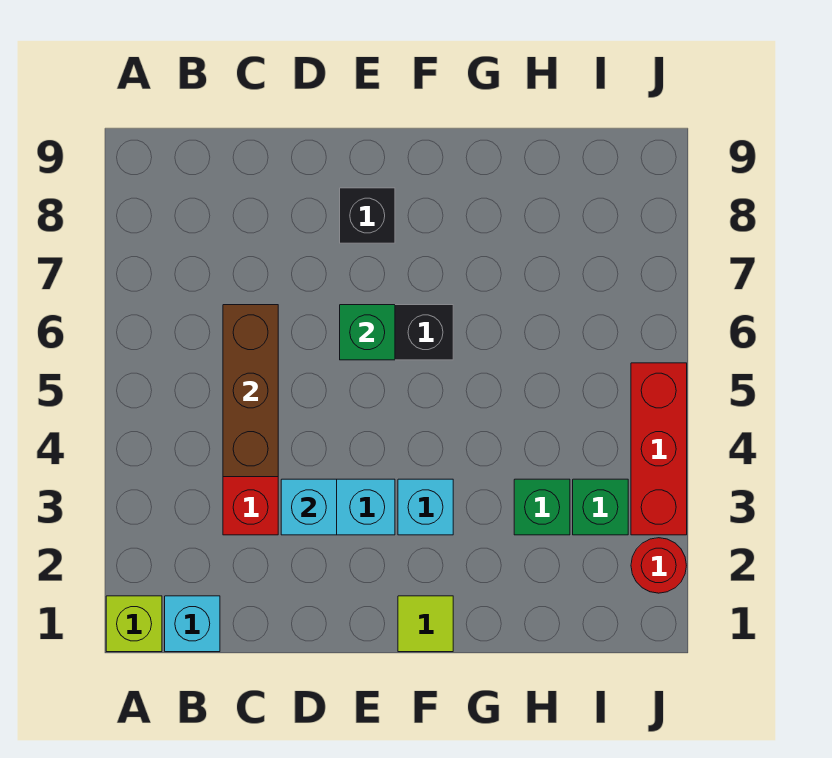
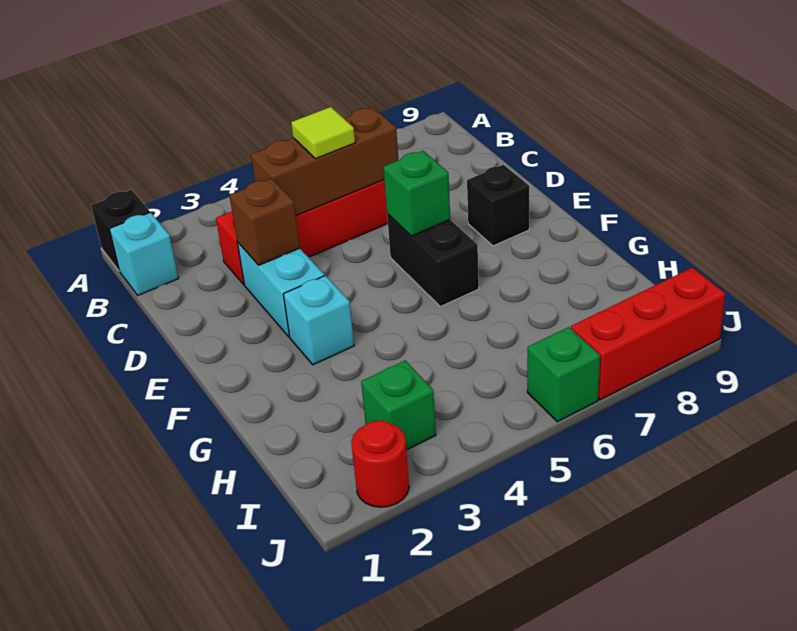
lime 1x1 brick [106,596,162,652] -> black 1x1 brick [91,190,150,270]
cyan 1x1 brick [281,479,337,535] -> brown 1x1 brick [229,178,300,265]
lime 1x1 tile [398,596,453,652] -> lime 1x1 tile moved to [291,107,355,159]
green 1x1 brick [514,479,570,535] -> green 1x1 brick moved to [527,327,600,422]
red 1x3 brick [631,363,687,535] -> red 1x3 brick moved to [571,268,725,400]

